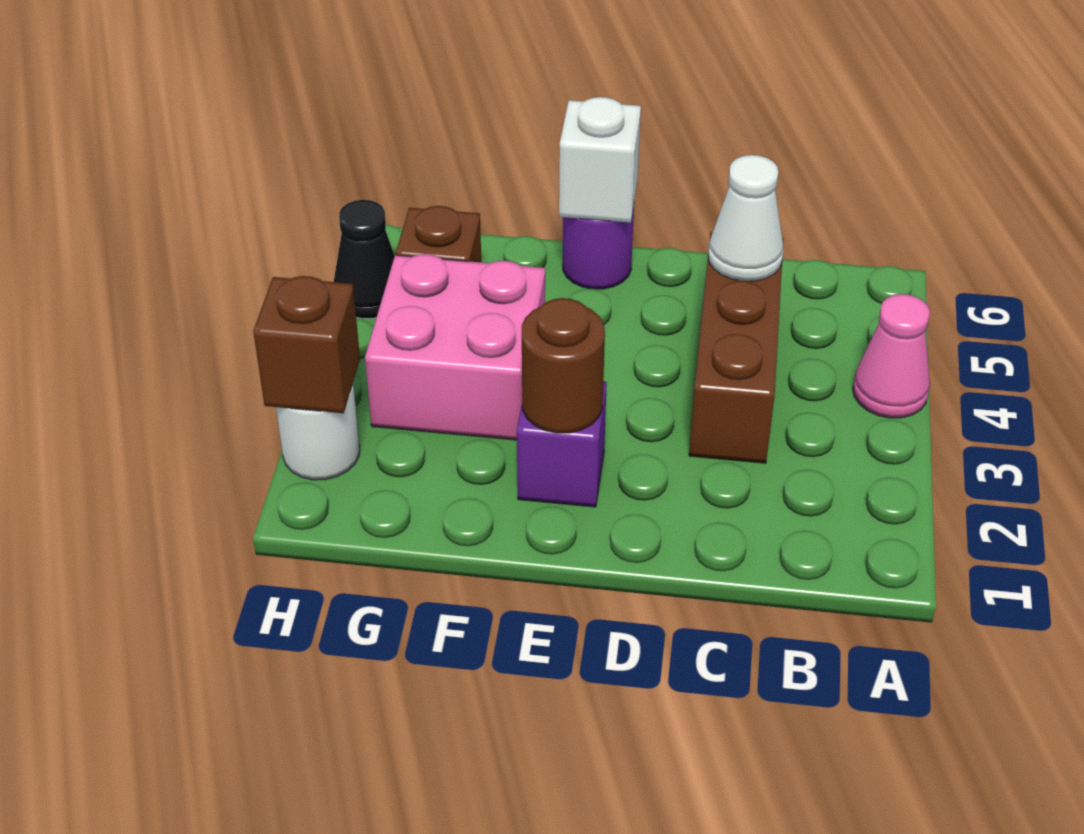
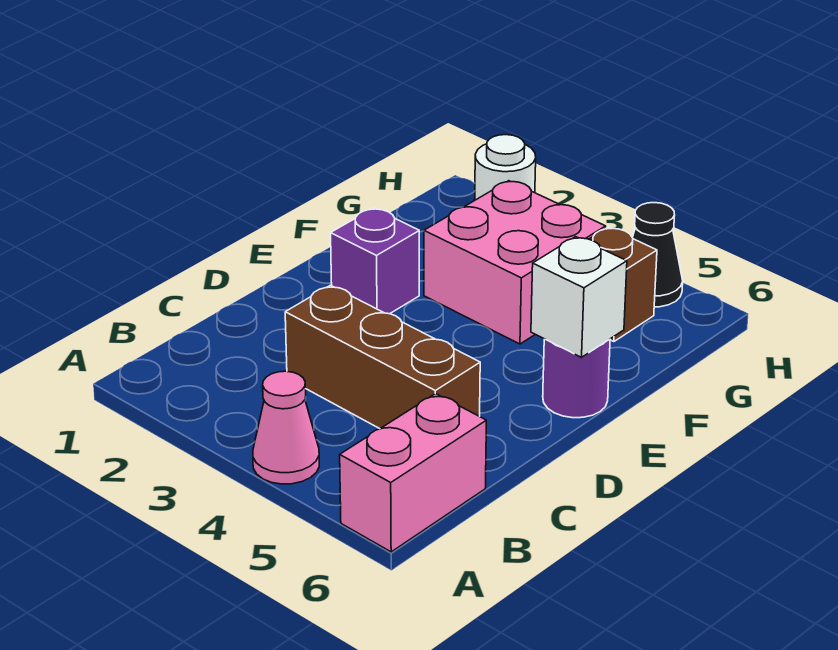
none -> pink 1x2 brick [340,394,486,552]
white 1x1 cone [708,155,784,281] -> none
brown 1x1 round brick [522,298,605,433] -> none
brown 1x1 brick [253,276,360,413] -> none

